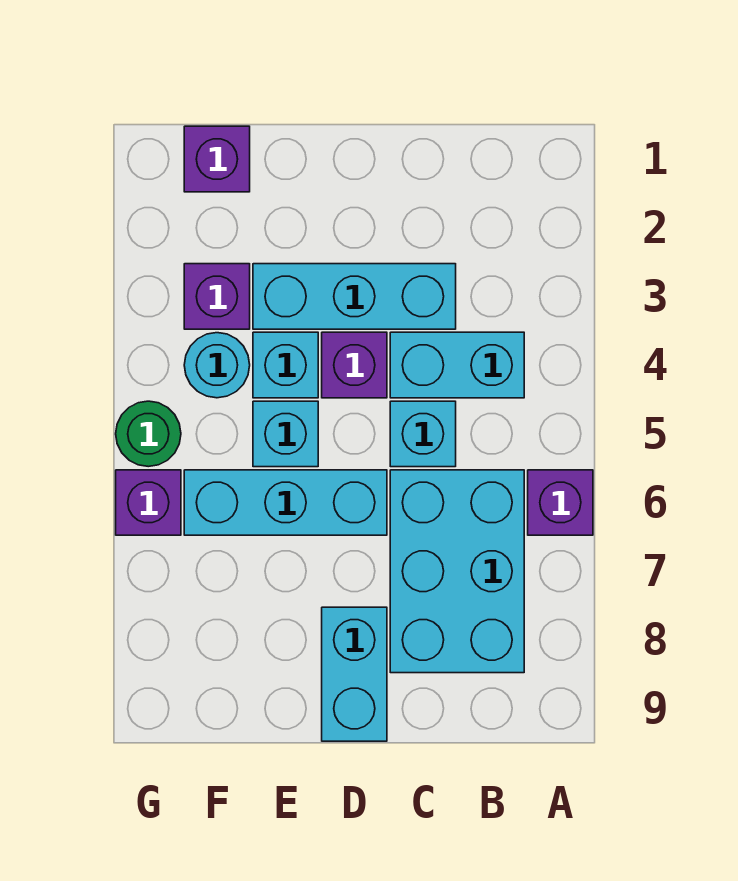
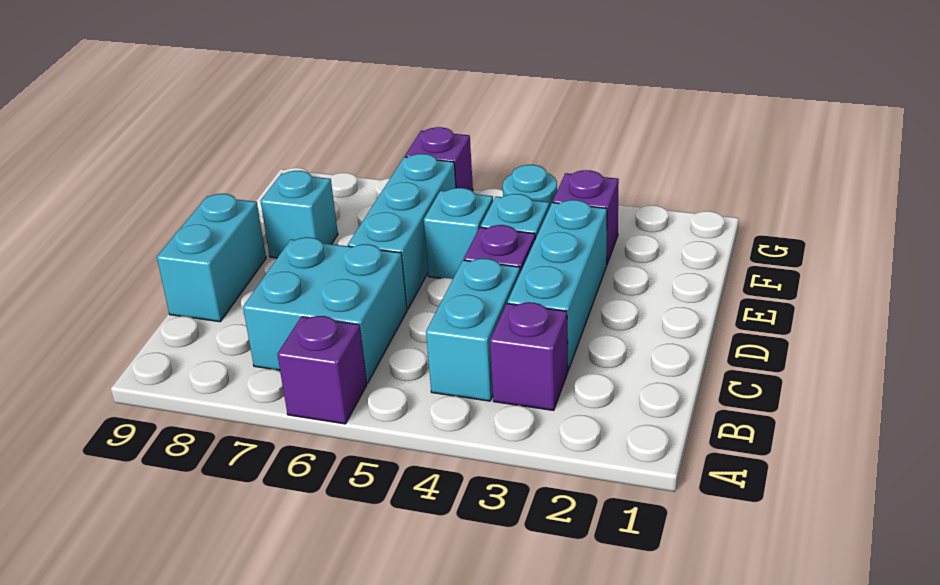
cyan 2x3 brick [390,470,524,673] -> cyan 2x2 brick [243,237,407,383]
cyan 1x1 brick [390,401,456,467] -> cyan 1x1 brick moved to [261,171,338,258]
cyan 1x2 brick [322,607,387,741] -> cyan 1x2 brick turned to [157,194,266,322]
purple 1x1 brick [184,126,250,192] -> purple 1x1 brick moved to [490,302,568,411]
green 1x1 round brick [116,401,181,467] -> none

